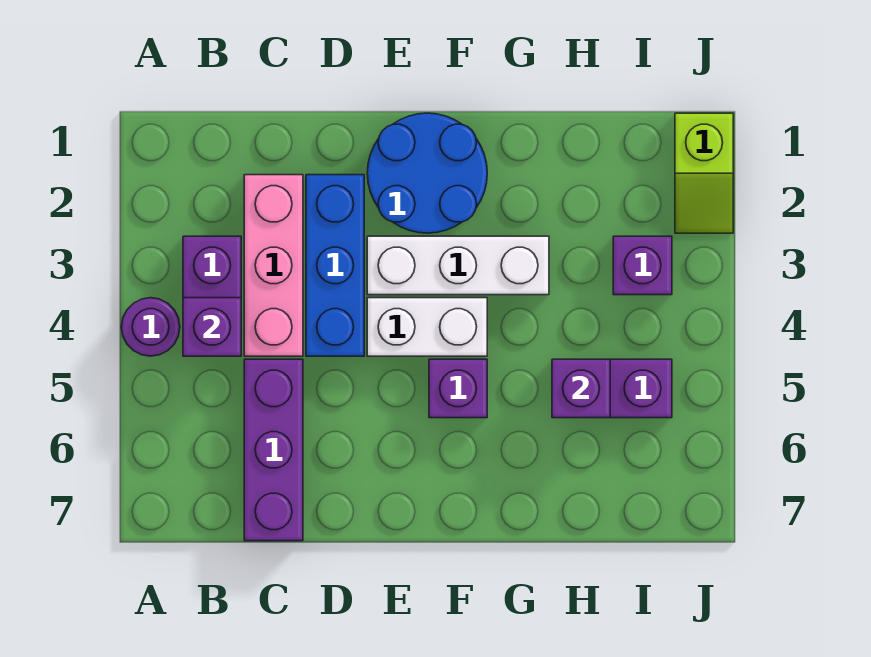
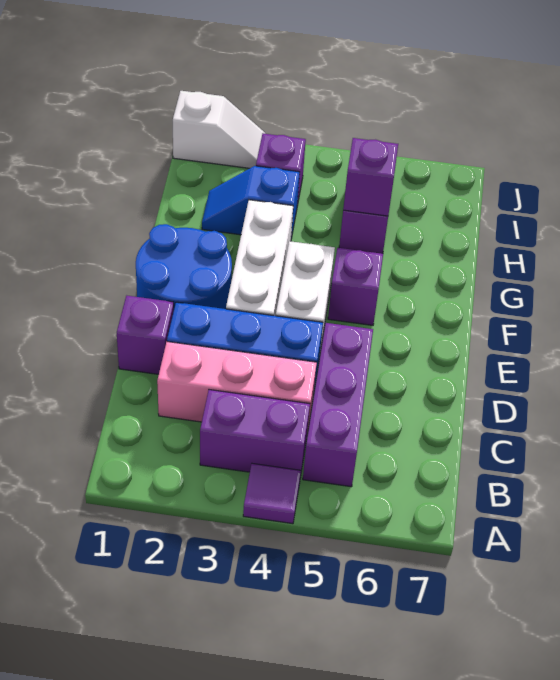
purple 1x1 round brick [121,298,180,356] -> purple 1x1 tile [243,464,301,524]
purple 1x1 brick [183,298,241,356] -> purple 1x1 brick moved to [117,296,174,374]
purple 1x3 brick [244,359,303,541] -> purple 1x3 brick turned to [303,323,373,487]
none -> blue 1x2 slope [202,166,300,238]
lime 1x2 slope [675,113,733,233] -> white 1x2 slope [173,91,265,168]

